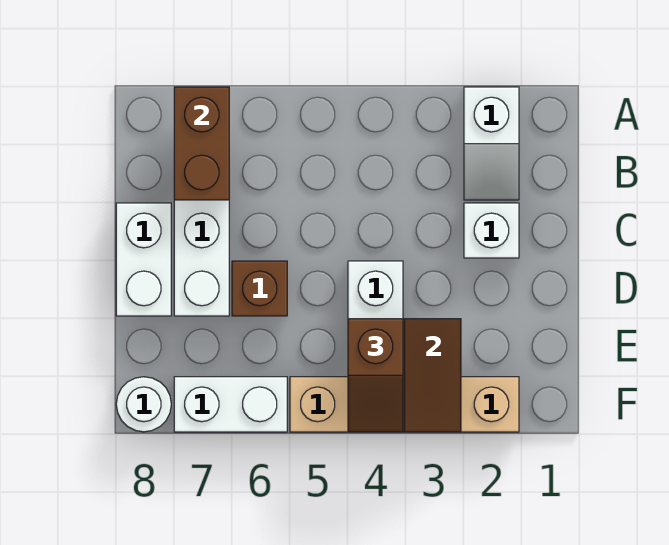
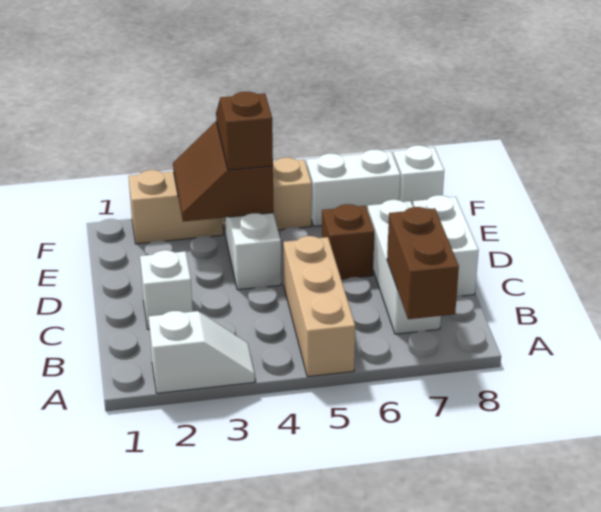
white 1x2 slope [464,87,519,200] -> white 1x2 slope turned to [149,311,255,393]
none -> tan 1x3 brick [283,236,355,377]
white 1x1 round brick [116,377,171,432] -> white 1x1 brick [393,145,444,205]

